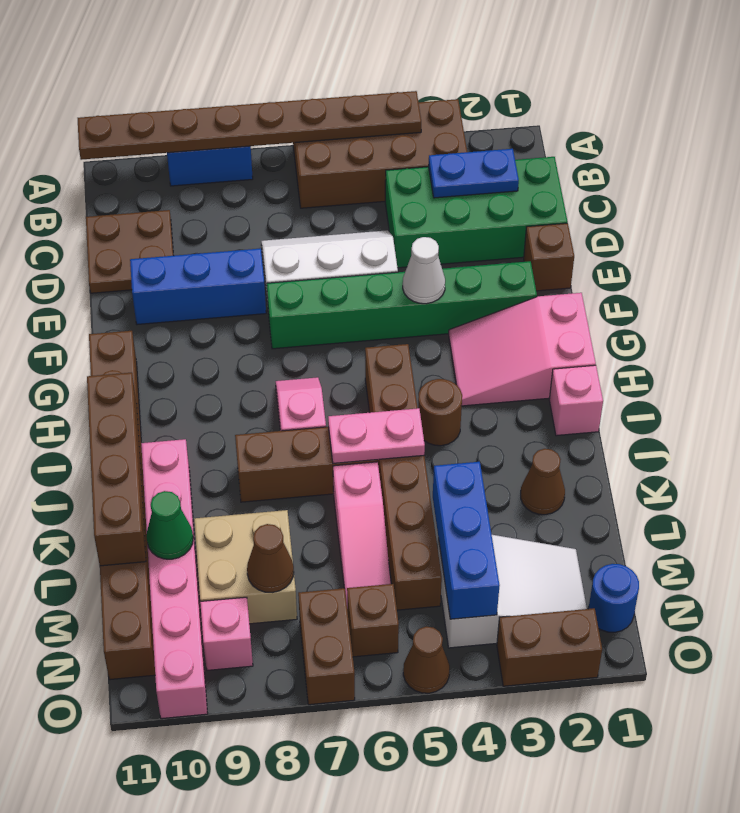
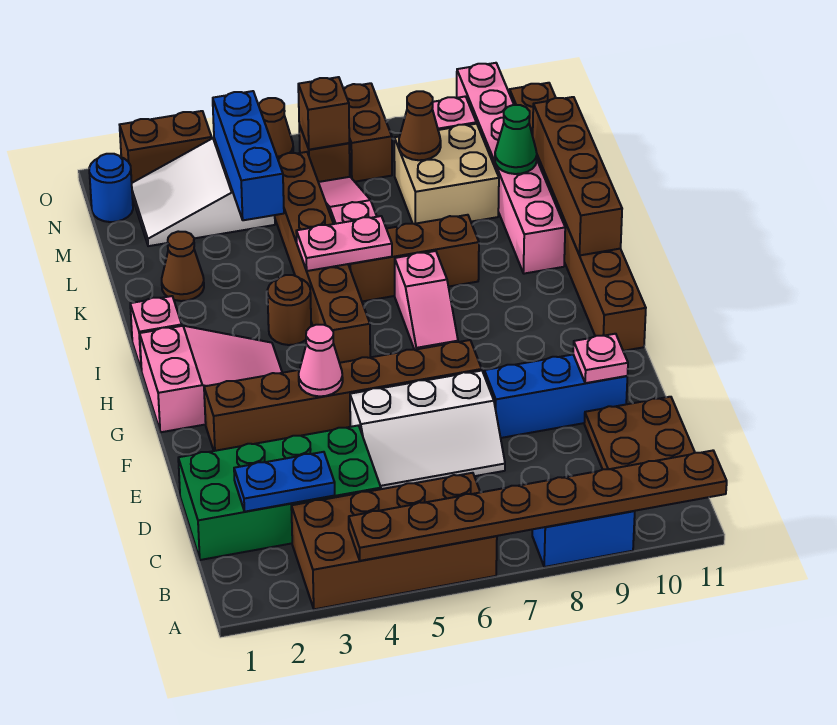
brown 1x1 brick [524,223,574,291] -> brown 1x1 brick moved to [298,77,349,150]
none -> pink 1x1 plate [573,334,628,383]
green 1x6 brick [267,261,537,349] -> brown 1x6 brick [204,340,482,451]
white 1x1 cone [403,237,445,304] -> pink 1x1 cone [299,325,343,396]

